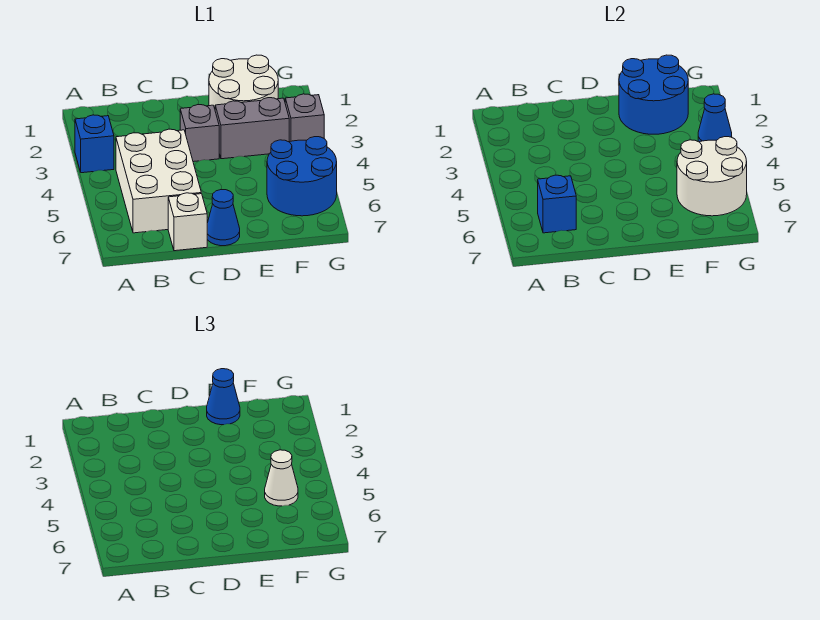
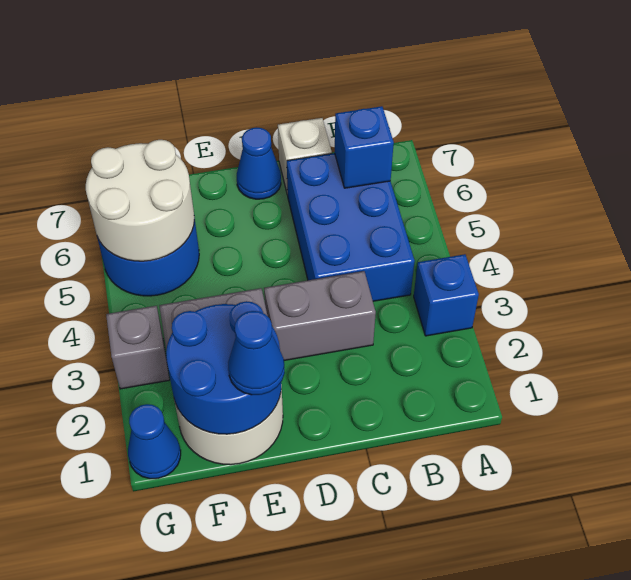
white 2x3 brick [116,129,201,233] -> blue 2x3 brick [287,153,415,301]
grey 1x1 brick [180,104,219,162] -> grey 1x2 brick [264,271,376,361]
white 1x1 cone [265,450,298,506] -> none
blue 1x1 cone [698,94,732,142] -> blue 1x1 cone moved to [128,404,181,479]

